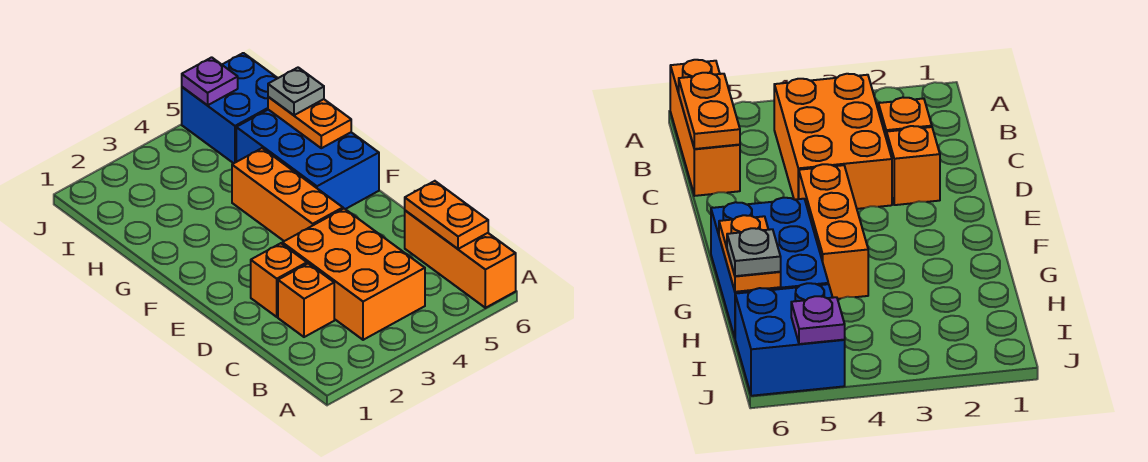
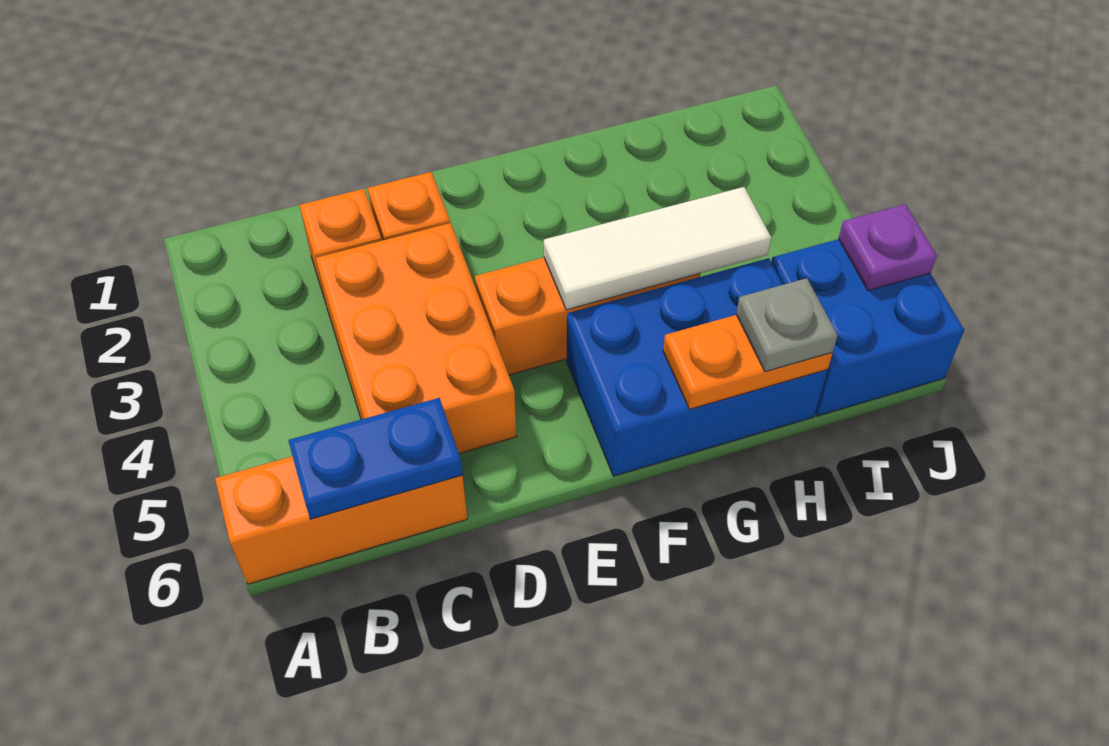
orange 2x3 brick [282,209,425,340] -> orange 2x3 brick turned to [316,223,517,453]
orange 1x2 plate [405,181,488,249] -> blue 1x2 plate [288,398,463,519]
none -> white 1x3 tile [544,187,771,310]

